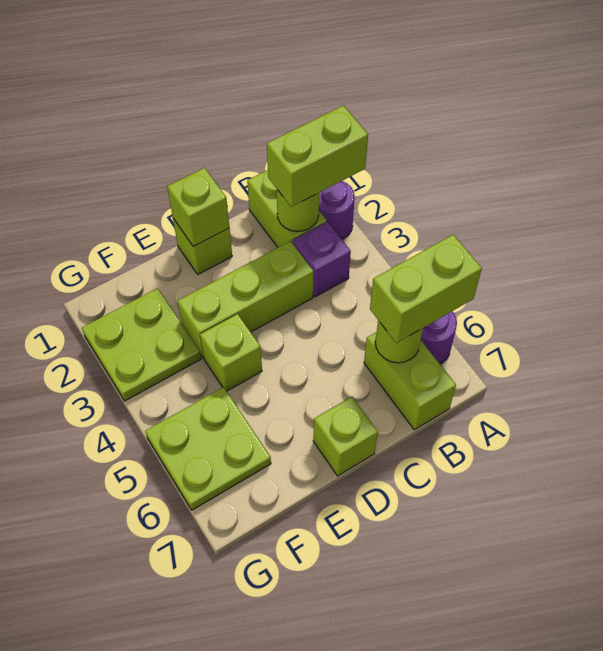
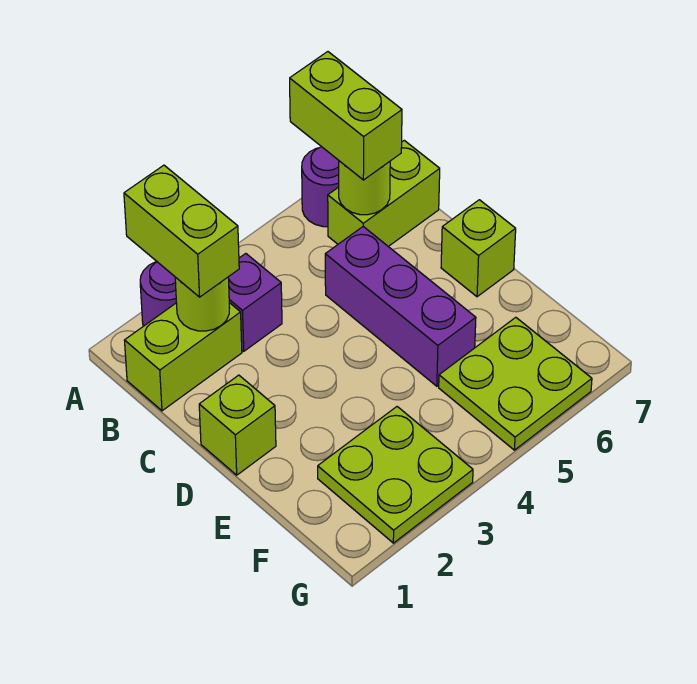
lime 1x3 brick [178,241,314,358] -> none
none -> purple 1x3 brick [325,227,476,386]
lime 1x1 brick [167,168,229,246] -> none
lime 1x1 brick [200,314,262,391] -> none

